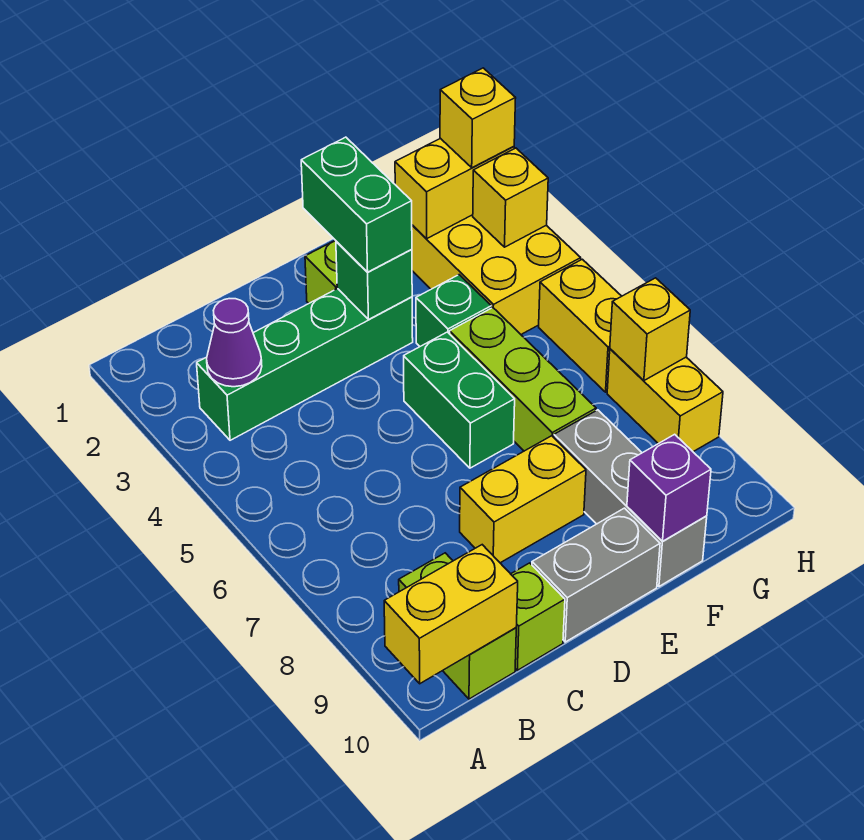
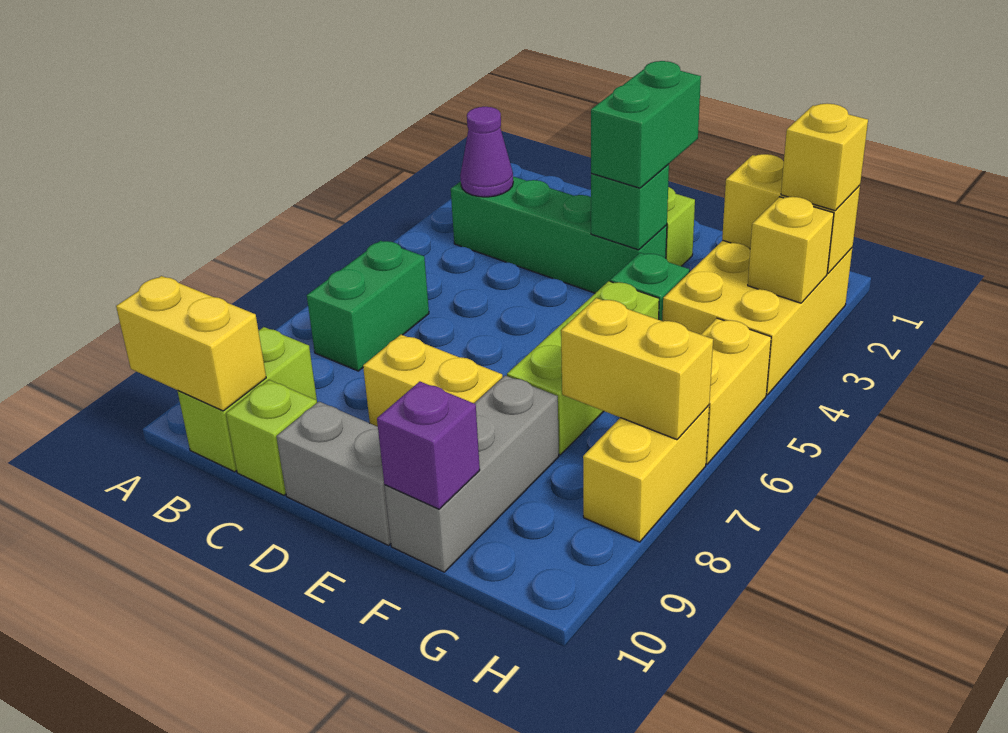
green 1x2 brick [404,332,515,468] -> green 1x2 brick moved to [307,241,429,371]
yellow 1x1 brick [610,278,690,380] -> yellow 1x2 brick [561,298,713,440]

